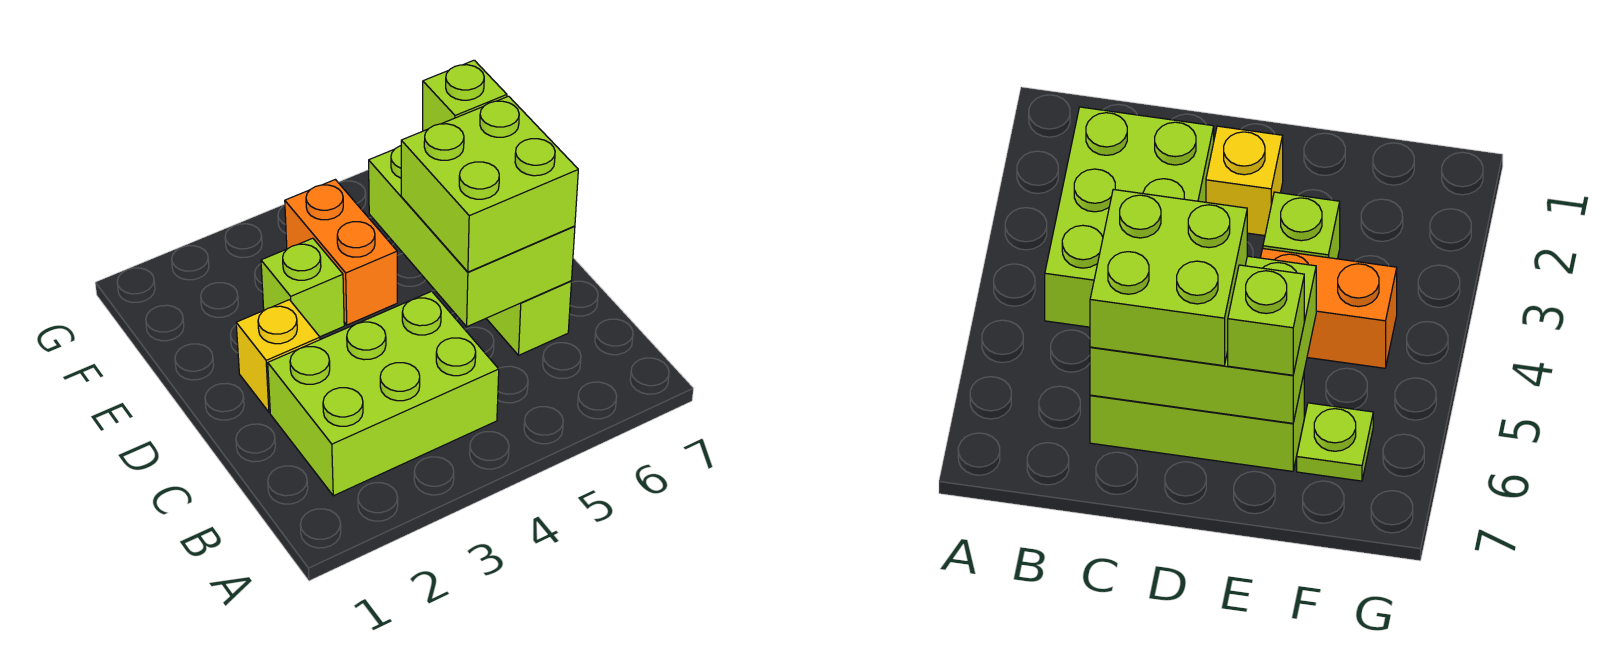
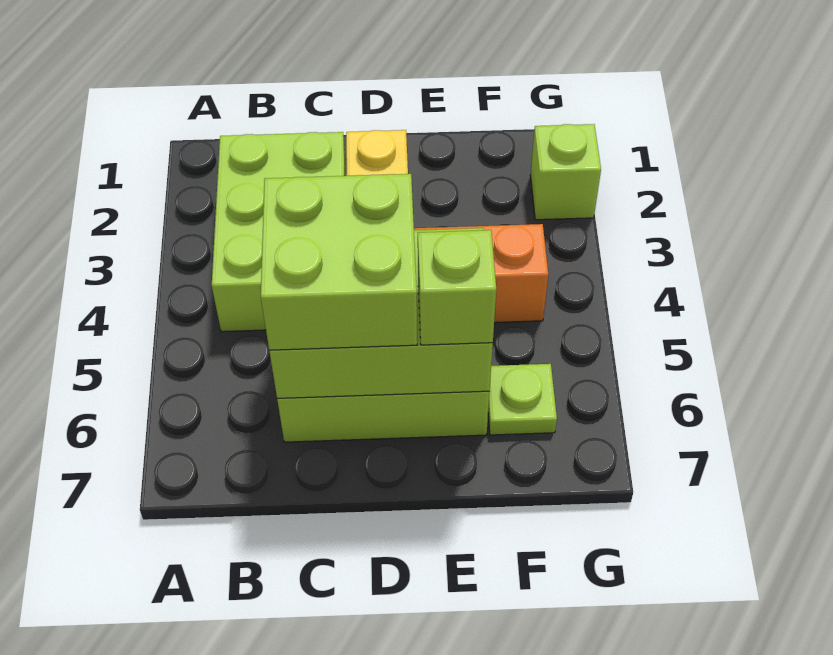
lime 1x1 brick [261,238,344,337] -> lime 1x1 brick moved to [530,124,601,220]

